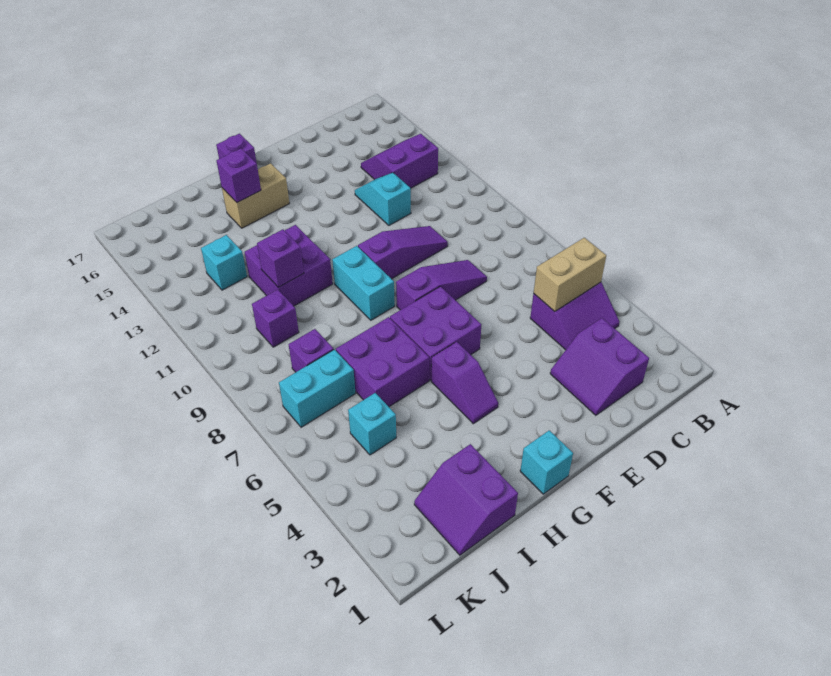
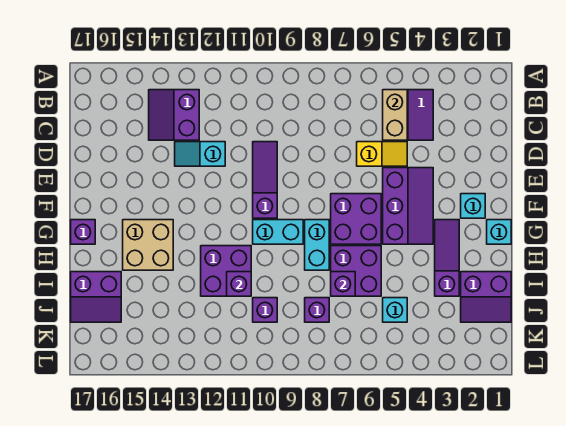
purple 2x2 slope [550,318,649,415] -> purple 2x2 slope moved to [71,272,121,322]
none -> yellow 1x2 slope [357,142,407,166]
purple 1x3 slope [396,260,487,310] -> purple 1x3 slope moved to [435,220,459,296]
purple 1x2 slope [431,342,498,424] -> purple 2x3 slope [383,168,433,244]
tan 1x2 brick [222,163,289,228] -> tan 2x2 brick [123,220,173,270]
purple 1x1 brick [217,149,261,203] -> purple 1x1 brick moved to [331,272,355,296]
cyan 1x2 brick [279,349,356,427] -> cyan 1x2 brick moved to [305,220,329,270]
cyan 1x1 brick [201,235,247,290] -> cyan 1x1 brick moved to [461,194,485,218]

